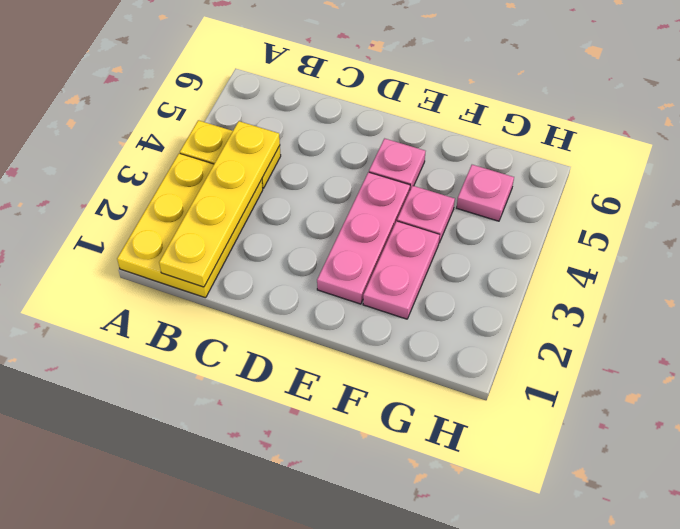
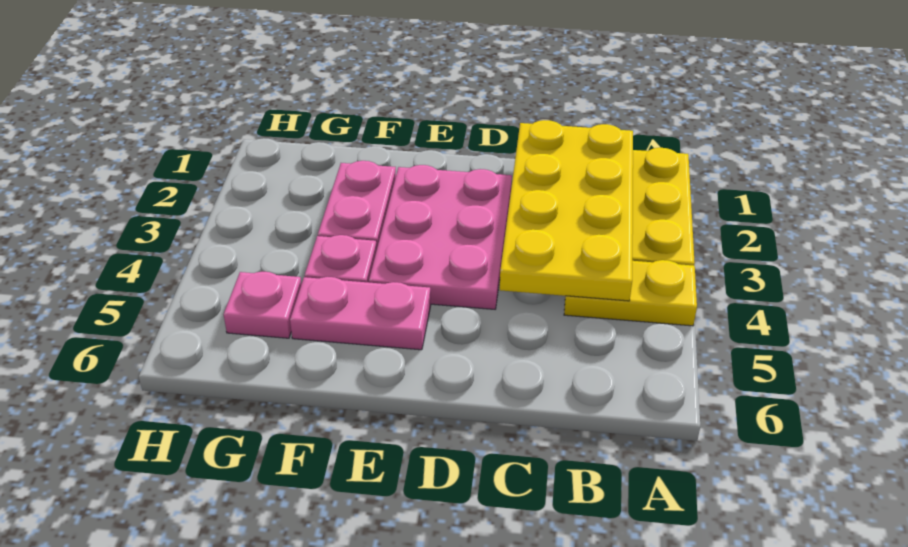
yellow 1x4 plate [159,121,280,287] -> yellow 2x4 plate [500,120,633,301]
pink 1x3 plate [317,172,410,304] -> pink 2x3 plate [369,165,512,309]
pink 1x1 plate [369,139,425,189] -> pink 1x2 plate [290,277,431,350]

